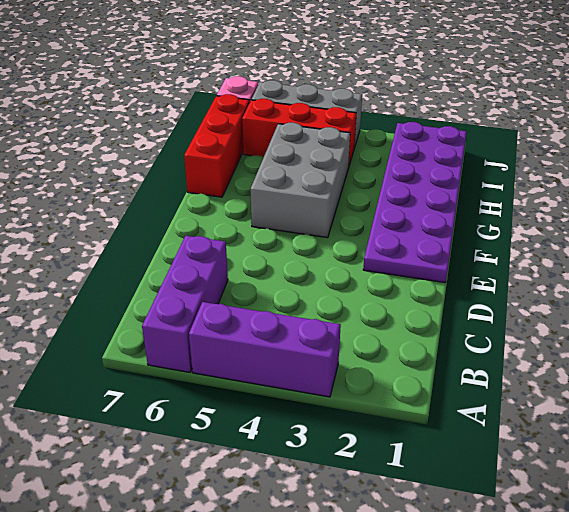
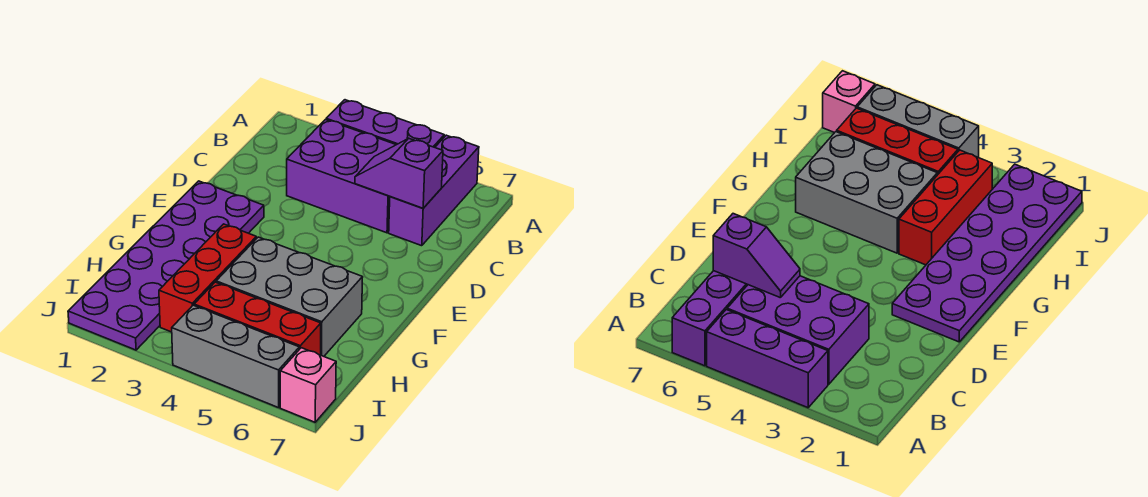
none -> purple 2x3 brick [287,120,396,233]
none -> purple 1x2 slope [355,138,443,208]
grey 2x3 brick [250,123,350,238] -> grey 2x3 brick turned to [216,237,363,356]
red 1x3 brick [184,94,249,197] -> red 1x3 brick moved to [159,224,256,332]

